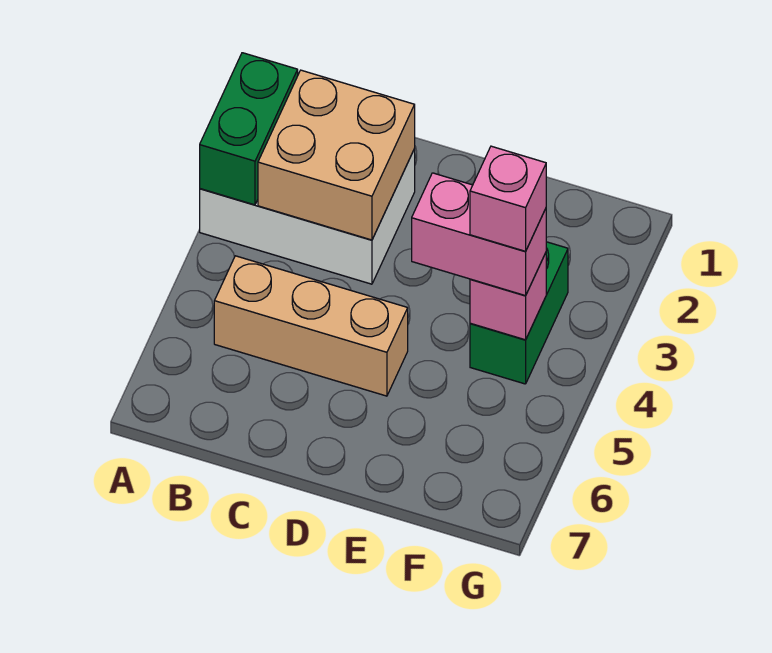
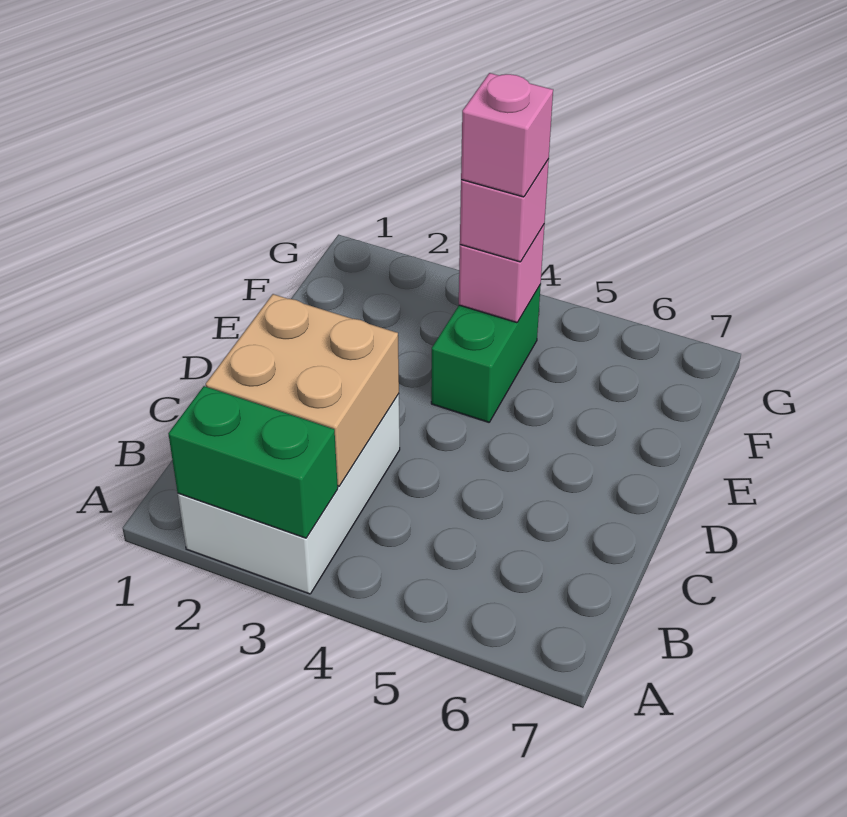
tan 1x3 brick [214,256,408,396] -> none
pink 1x2 brick [412,173,546,296] -> pink 1x1 brick [460,159,549,262]
green 1x2 brick [470,242,568,384] -> green 1x2 brick turned to [431,285,541,422]

